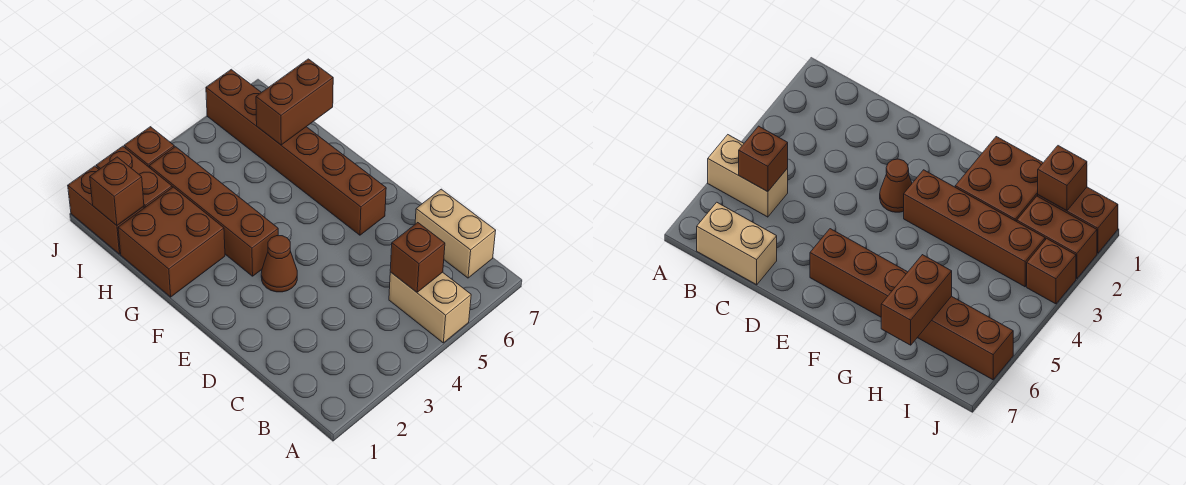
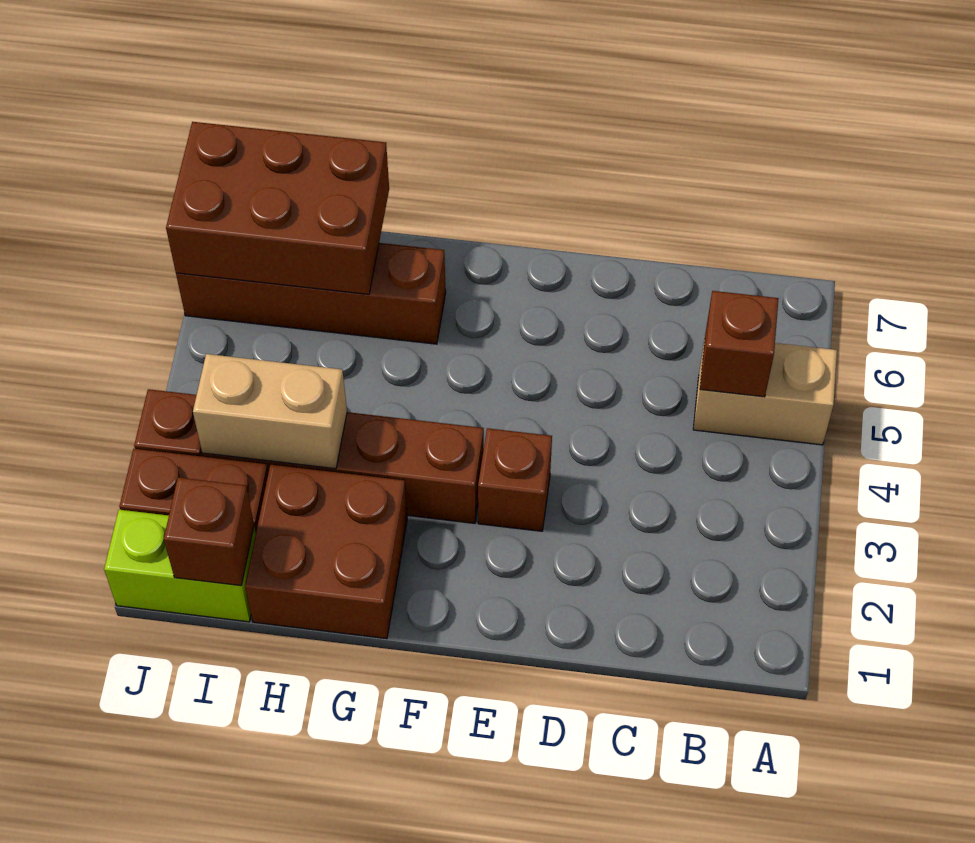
tan 1x2 brick [415,189,496,278] -> tan 1x2 brick moved to [193,354,347,469]
brown 1x1 cone [261,236,297,292] -> brown 1x1 brick [478,428,552,531]
brown 1x6 brick [206,70,386,235] -> brown 1x4 brick [176,243,446,344]
brown 1x2 brick [256,59,333,145] -> brown 2x3 brick [166,122,389,294]
brown 1x2 brick [68,166,144,254] -> lime 1x2 brick [104,510,256,622]

